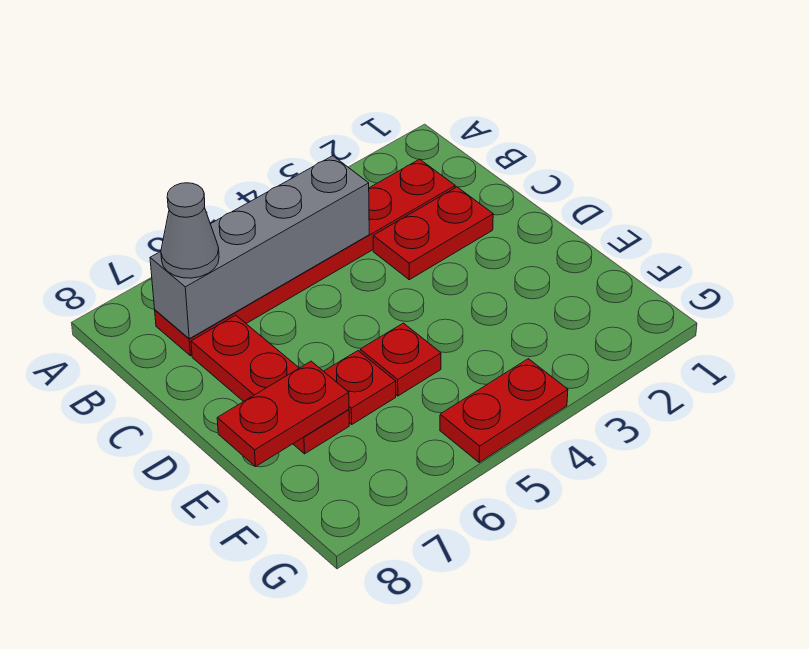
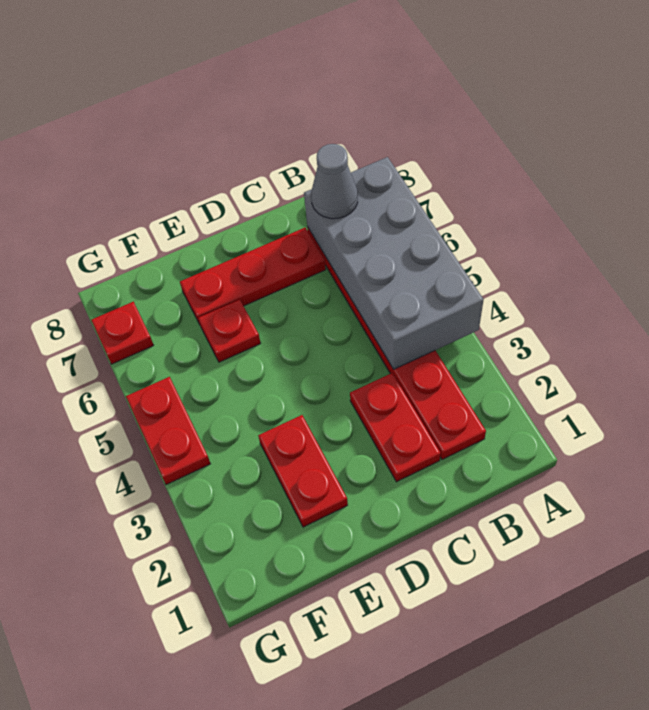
grey 1x4 brick [150,156,369,339] -> grey 2x4 brick [304,157,484,369]
red 1x1 plate [360,323,441,396] -> red 1x1 plate moved to [91,302,154,364]
red 1x2 plate [217,361,349,467] -> red 1x2 plate moved to [258,415,348,527]

